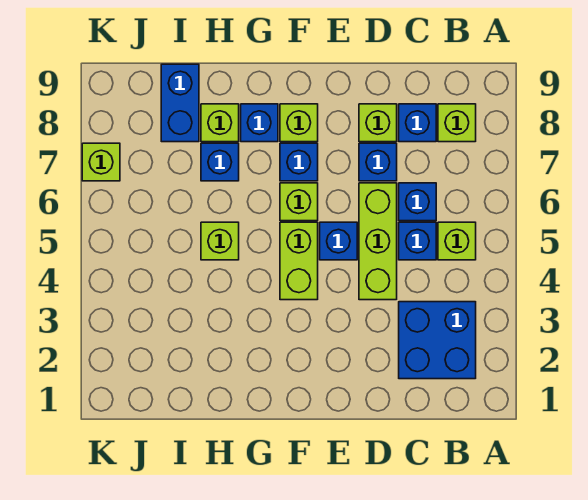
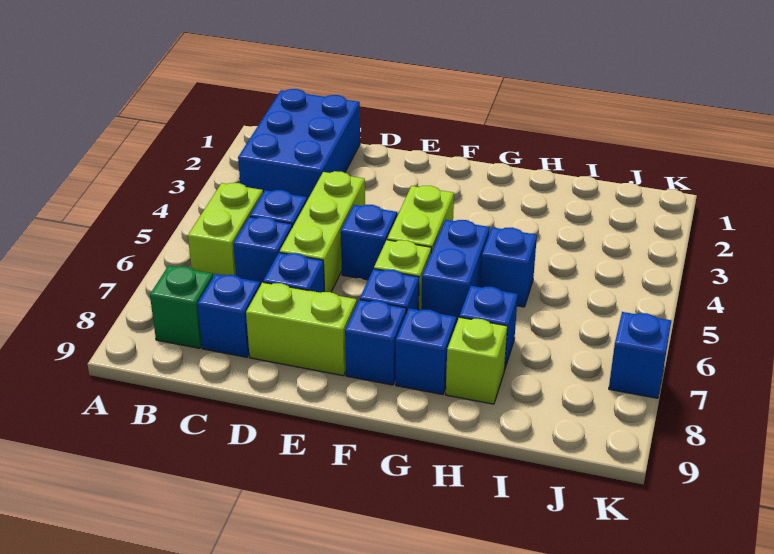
blue 2x2 brick [399,302,476,379] -> blue 2x3 brick [238,89,360,200]
lime 1x1 brick [438,222,476,260] -> lime 1x2 brick [188,183,263,276]
lime 1x1 brick [438,104,476,142] -> green 1x1 brick [150,266,213,348]
lime 1x1 brick [359,104,397,142] -> lime 1x2 brick [246,282,357,376]
lime 1x1 brick [280,104,318,142] -> blue 1x1 brick [345,300,406,385]
lime 1x1 brick [201,222,239,260] -> blue 1x1 brick [480,227,537,307]
blue 1x2 brick [161,64,199,142] -> blue 1x2 brick moved to [421,220,490,323]
lime 1x1 brick [82,143,120,181] -> blue 1x1 brick [609,312,671,398]

